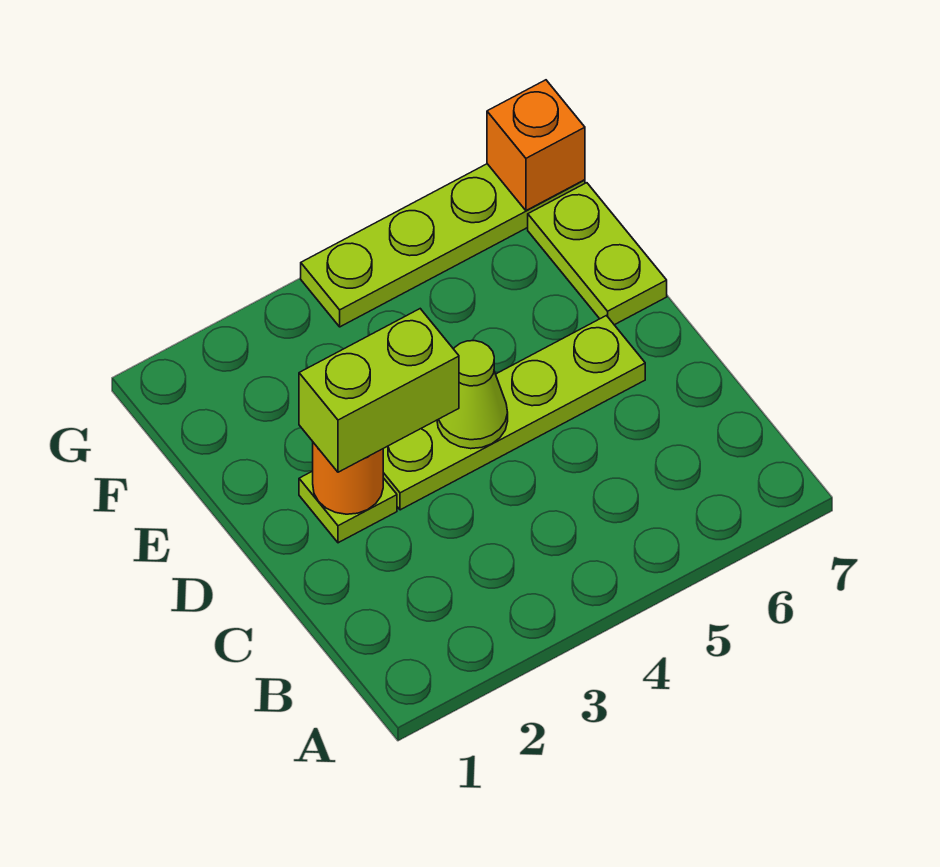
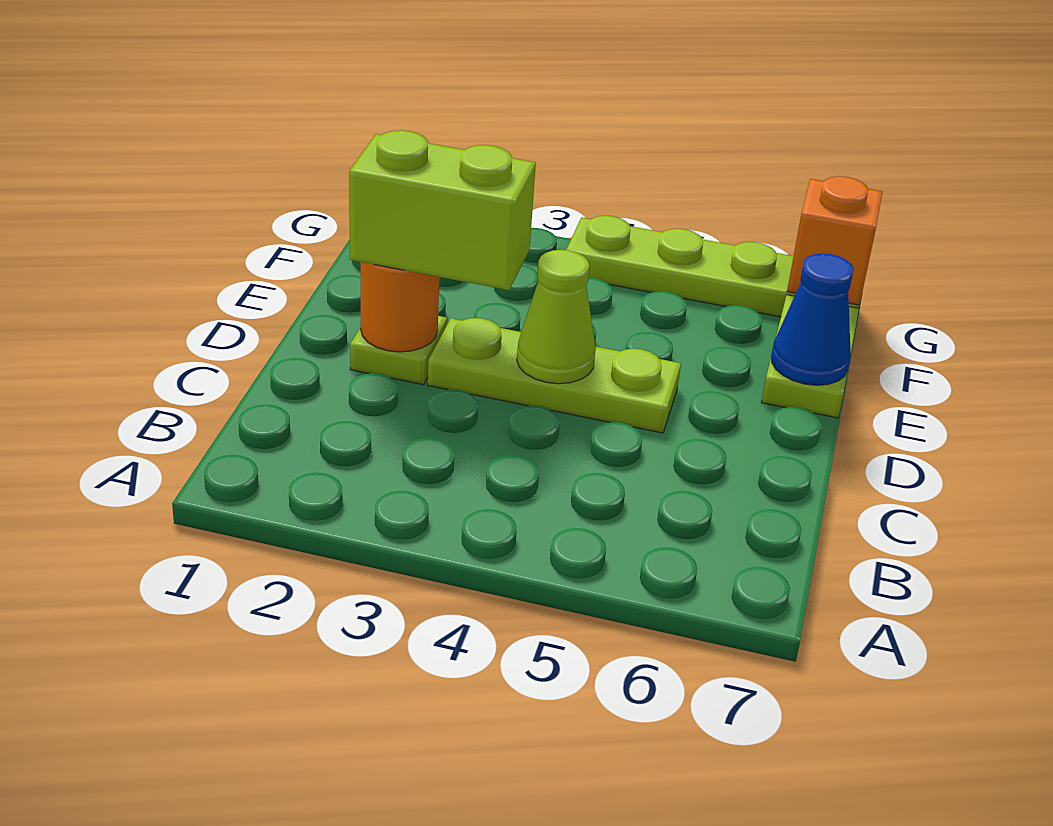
lime 1x4 plate [383,316,645,510] -> lime 1x3 plate [428,318,681,433]
none -> blue 1x1 cone [771,253,854,385]

